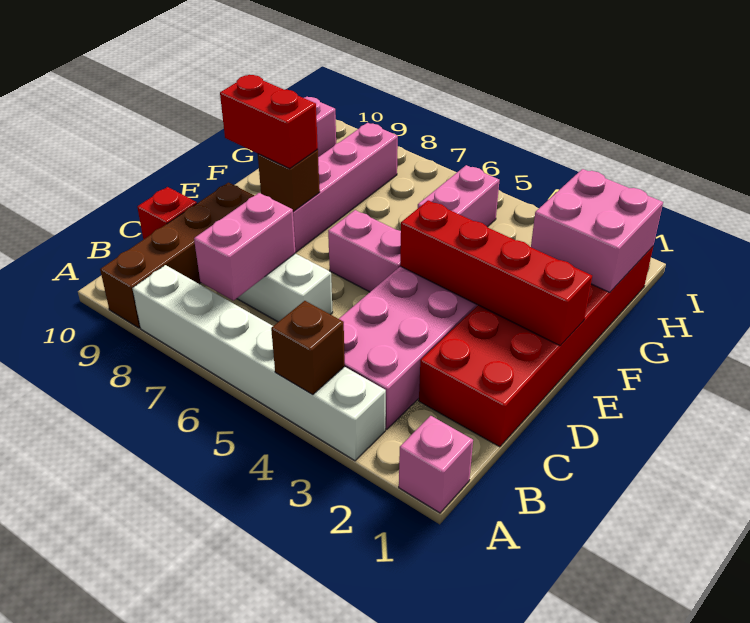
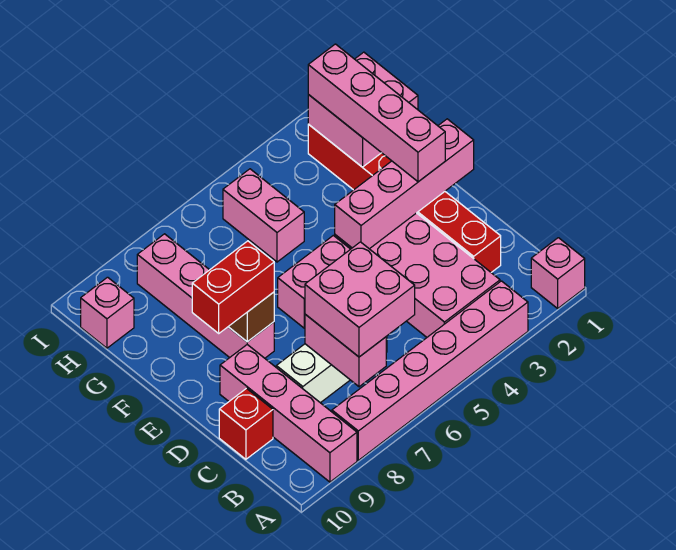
white 1x6 brick [132,265,386,461] -> pink 1x6 brick [332,281,528,460]
brown 1x1 brick [271,301,345,395] -> none
brown 1x4 brick [100,183,254,328] -> pink 1x4 brick [220,345,357,482]
none -> pink 2x2 brick [305,242,415,357]
red 2x6 brick [419,247,653,447] -> red 1x6 brick [308,124,501,272]
red 1x4 brick [400,200,592,346] -> pink 1x4 brick [335,119,474,249]
none -> pink 1x4 brick [308,44,445,182]

